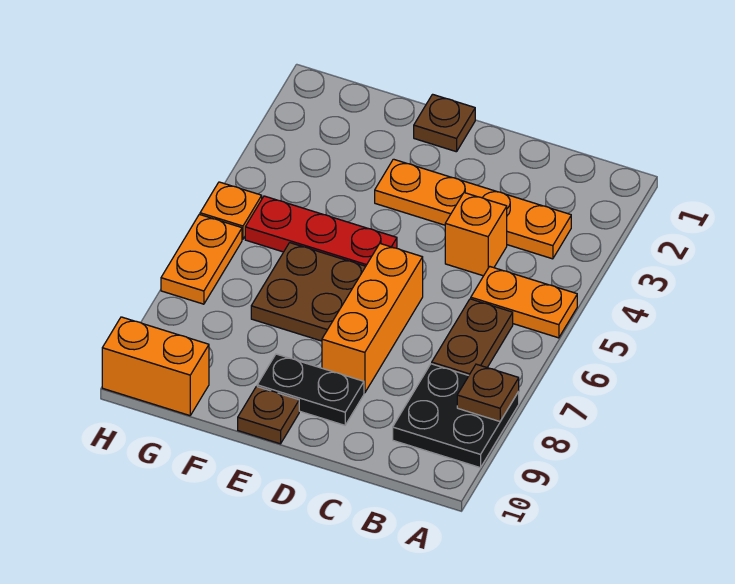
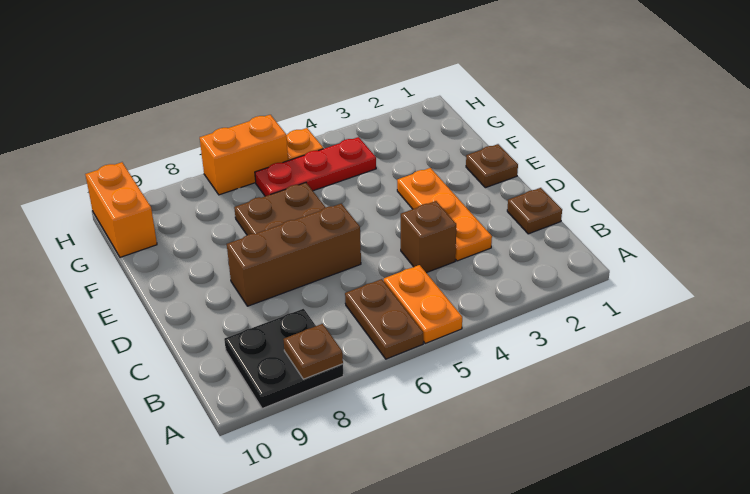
orange 1x4 plate [375,159,571,259] -> orange 1x3 plate [397,168,492,261]
brown 1x2 plate [432,299,513,375] -> brown 1x2 plate turned to [345,279,423,359]
orange 1x1 brick [445,193,507,276] -> brown 1x1 brick [401,201,456,273]
orange 1x3 brick [322,244,423,393] -> brown 1x3 brick [227,204,361,306]
black 1x2 plate [257,354,364,425] -> none
red 1x3 plate [245,196,397,266] -> red 1x3 plate turned to [255,137,376,196]
brown 1x1 plate [238,387,299,444] -> brown 1x1 plate moved to [507,188,562,234]
orange 1x2 plate [161,214,242,304] -> orange 1x2 brick [200,115,288,195]

